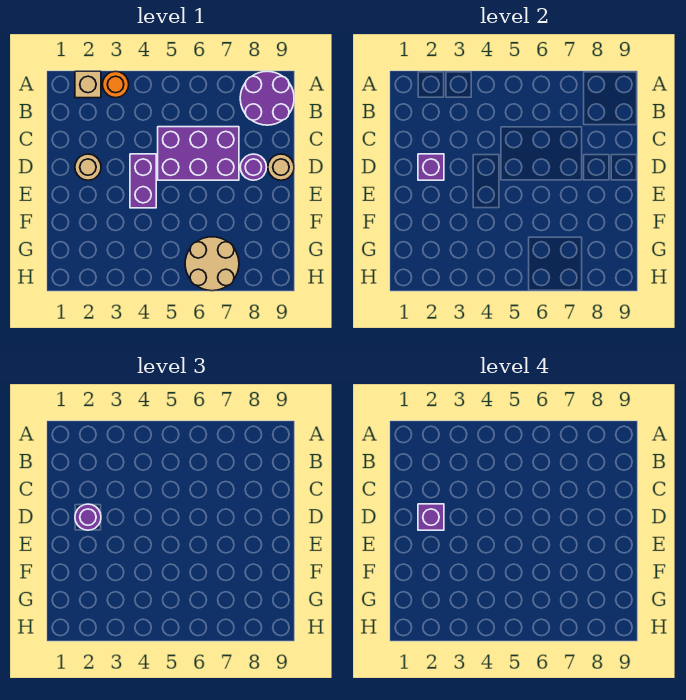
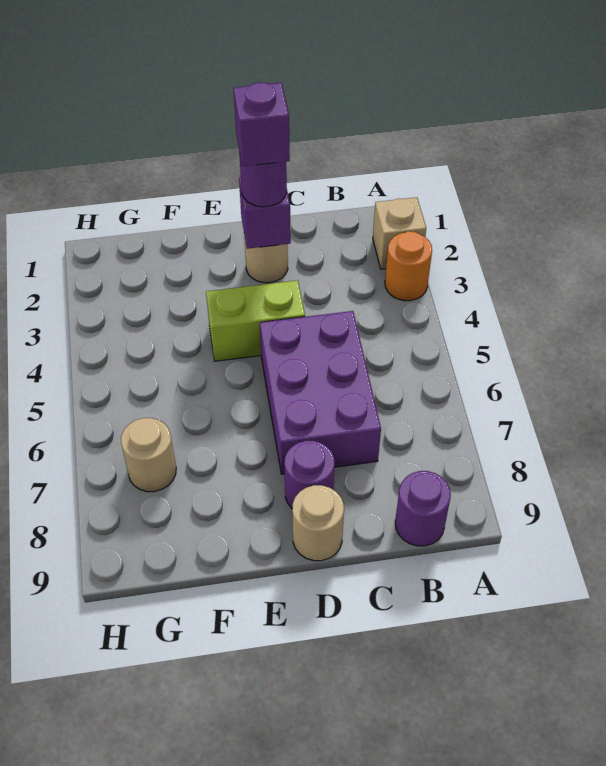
purple 2x2 round brick [240,71,294,125] -> purple 1x1 round brick [395,471,451,546]
purple 1x2 brick [130,154,156,208] -> lime 1x2 brick [206,280,305,361]
tan 2x2 round brick [185,237,239,291] -> tan 1x1 round brick [121,418,176,492]

